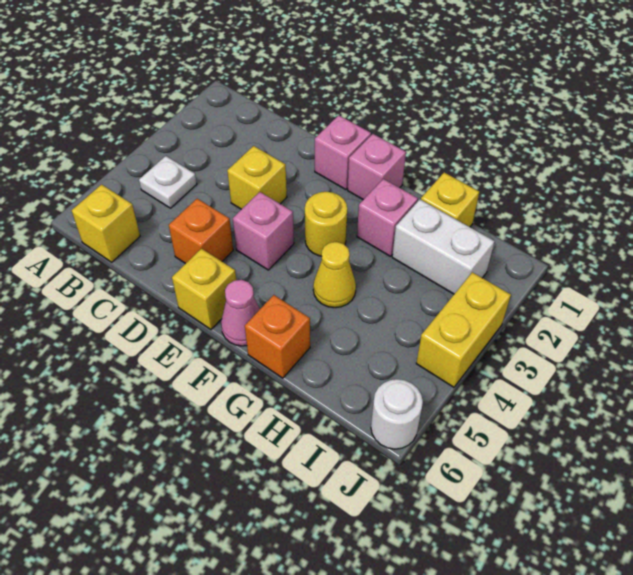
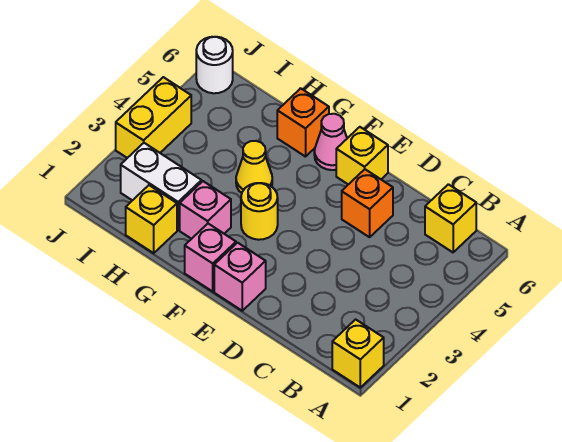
white 1x1 plate [139,156,197,208] -> none
yellow 1x1 brick [227,146,287,209] -> yellow 1x1 brick moved to [332,319,384,387]
pink 1x1 brick [233,192,294,270] -> none

